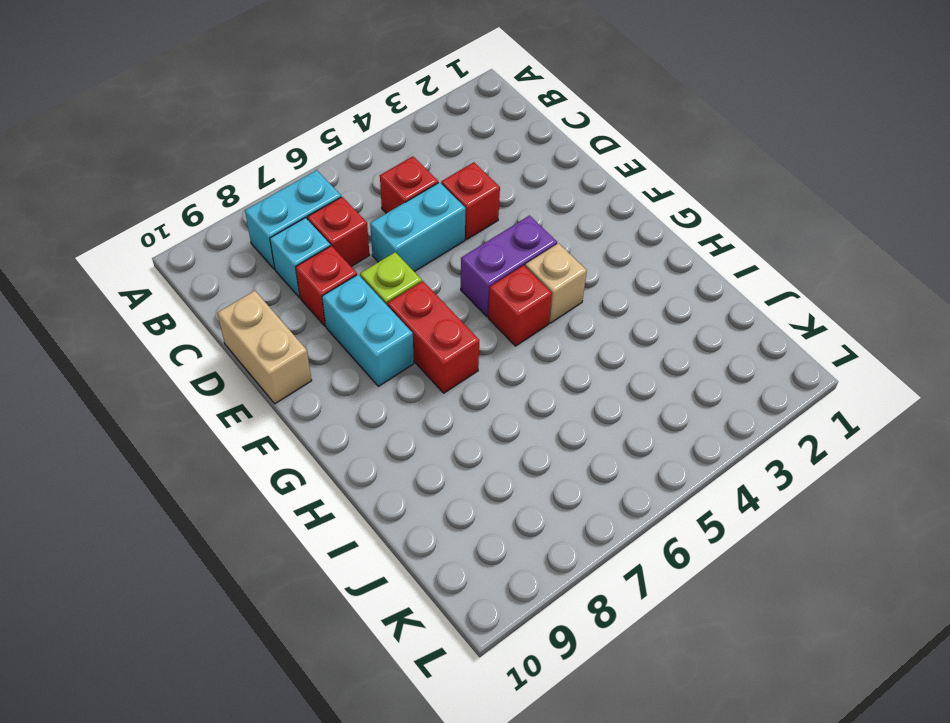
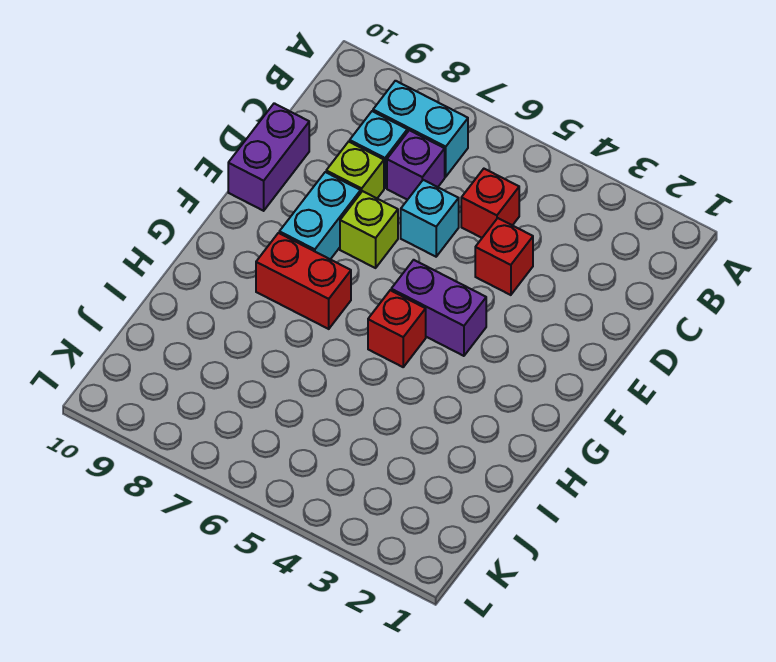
red 1x1 brick [307,197,369,266] -> purple 1x1 brick [387,130,445,200]
cyan 1x2 brick [370,182,466,272] -> cyan 1x1 brick [401,180,459,257]
red 1x1 brick [296,246,357,326] -> lime 1x1 brick [326,142,384,198]
tan 1x2 brick [217,291,312,404] -> purple 1x2 brick [228,103,309,211]
red 1x2 brick [388,281,479,393] -> red 1x2 brick turned to [256,233,351,329]
tan 1x1 brick [525,243,587,323] -> none

